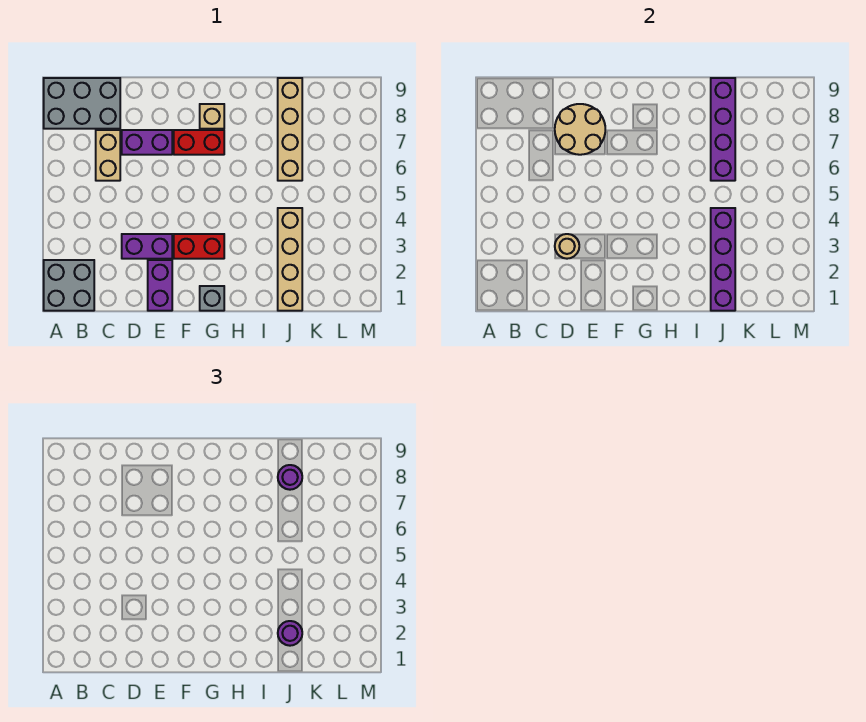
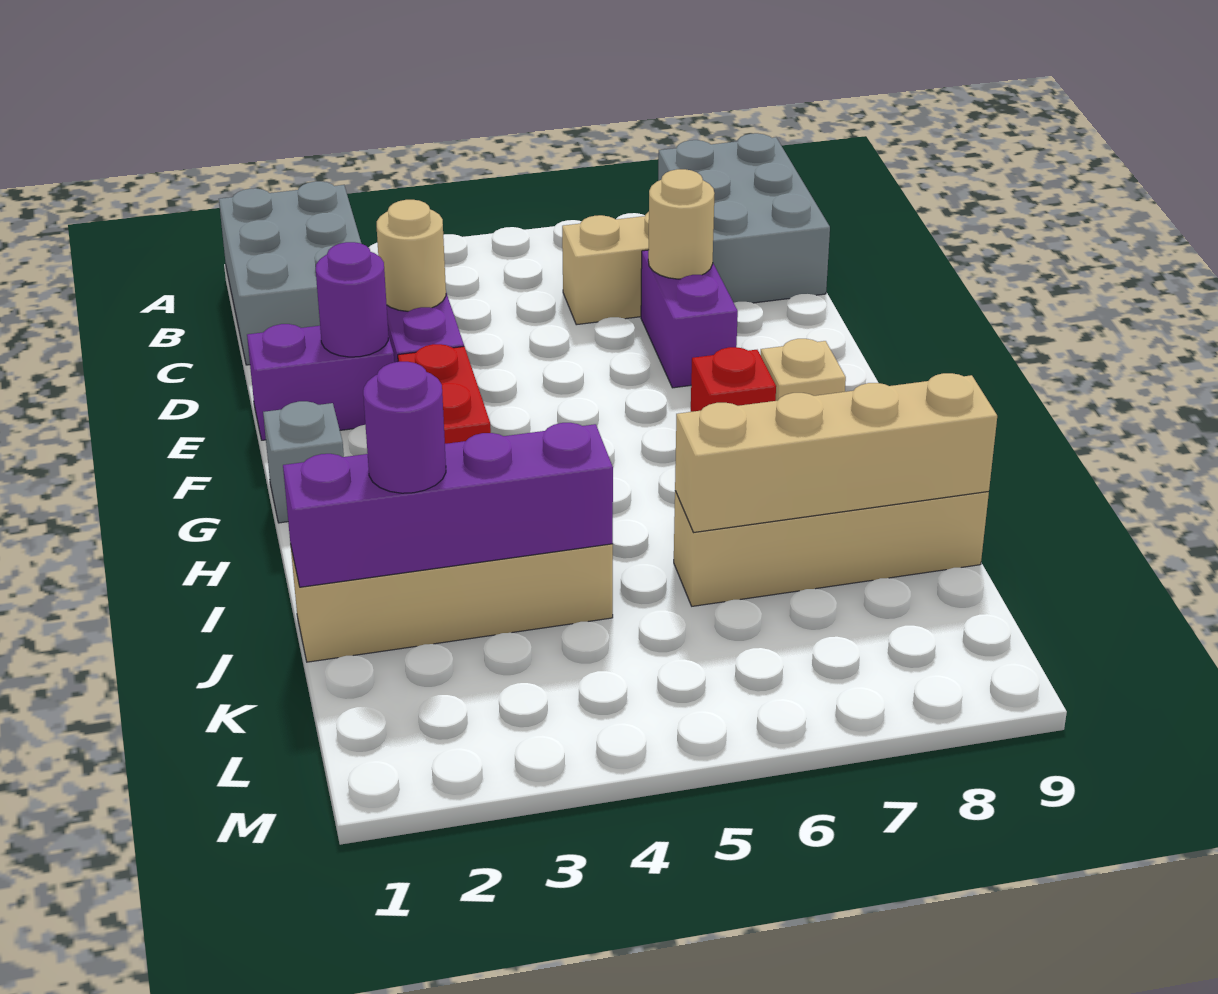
grey 2x2 brick [44,260,94,311] -> grey 2x3 brick [219,181,361,365]
tan 2x2 round brick [555,104,605,155] -> tan 1x1 round brick [648,169,715,279]
red 1x2 brick [174,130,224,155] -> red 1x1 brick [691,347,776,412]
purple 1x4 brick [711,78,735,181] -> tan 1x4 brick [675,373,997,533]
purple 1x1 round brick [278,465,302,490] -> purple 1x1 round brick moved to [316,242,388,357]

